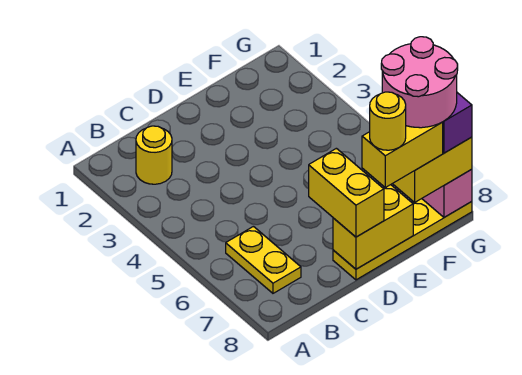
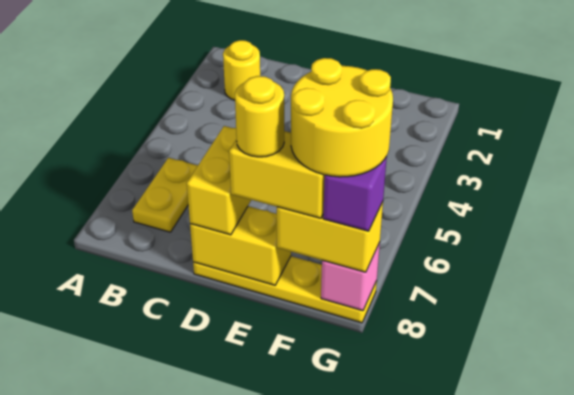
pink 2x2 round brick [381,37,458,128] -> yellow 2x2 round brick [291,58,393,177]

